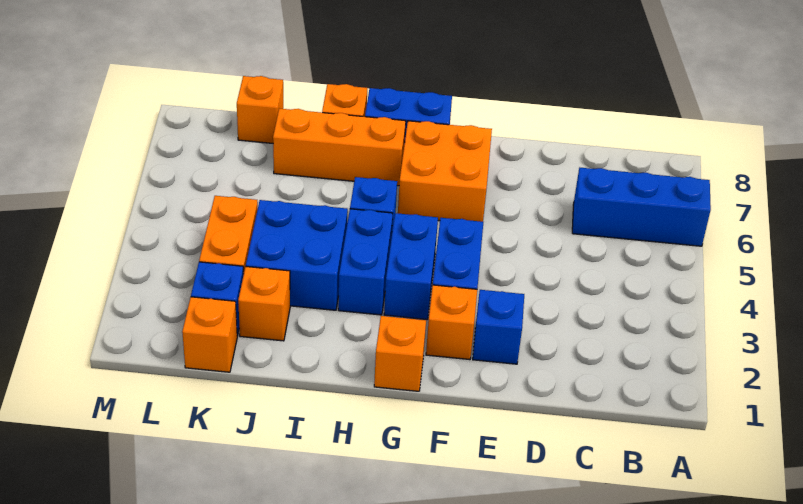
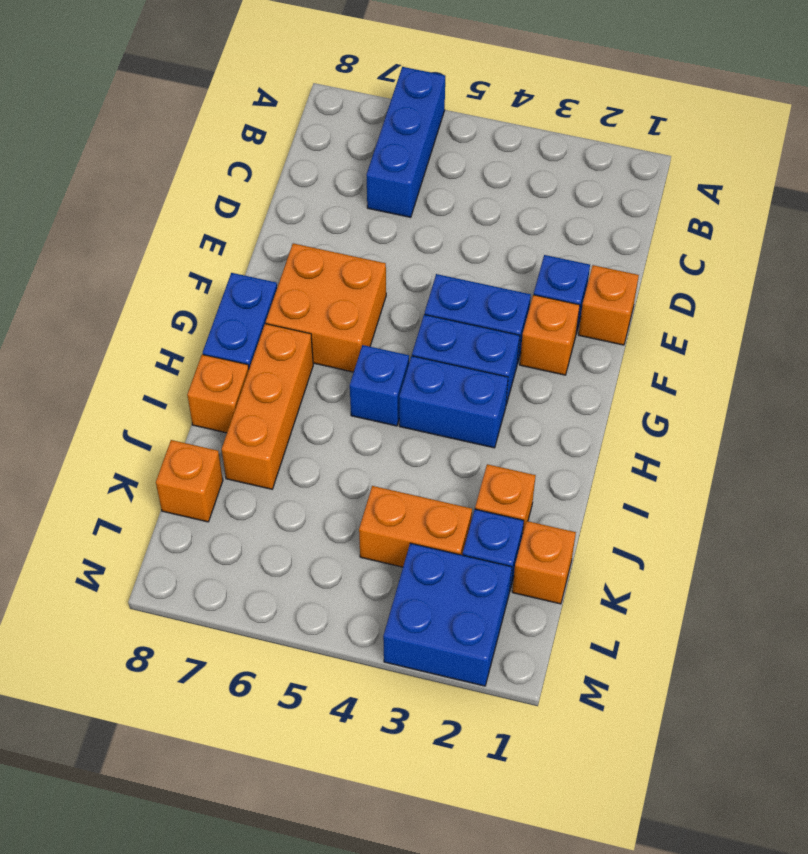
orange 1x1 brick [374,316,426,391] -> orange 1x1 brick moved to [579,265,639,345]
blue 2x2 brick [246,200,348,310] -> blue 2x2 brick moved to [383,543,512,686]

